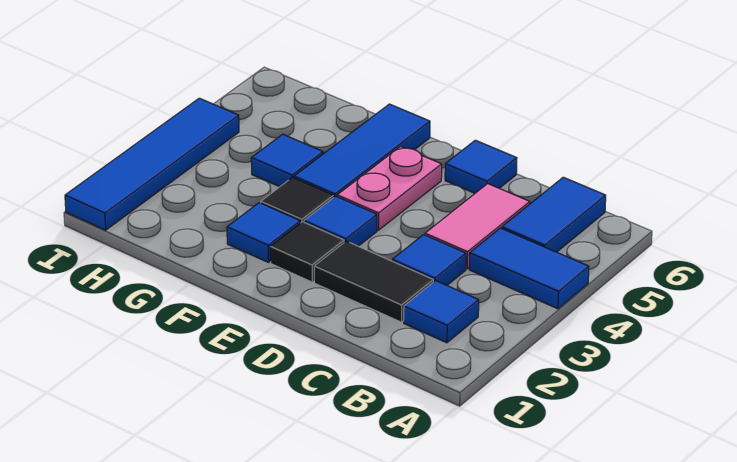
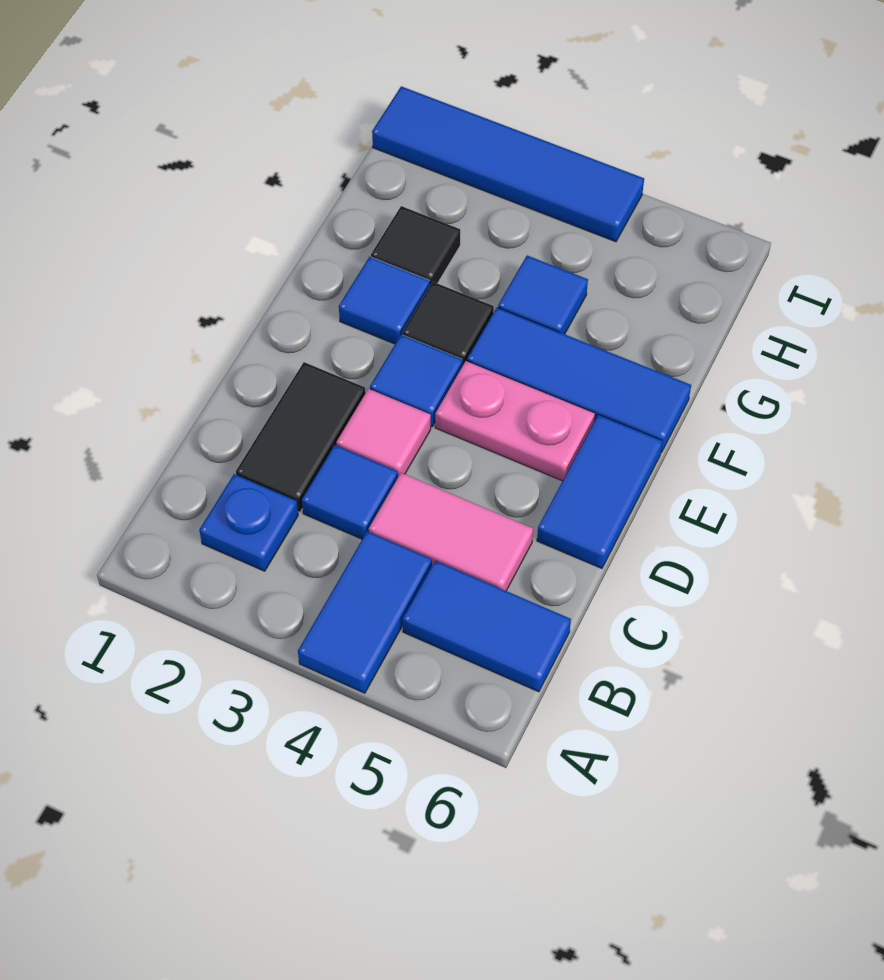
blue 1x1 tile [404,281,479,343] -> blue 1x1 plate [199,474,298,571]
none -> pink 1x1 tile [336,389,431,477]
blue 1x1 tile [445,140,517,193] -> blue 1x2 tile [537,415,662,568]
black 1x1 tile [270,222,344,282] -> black 1x1 tile moved to [371,206,460,285]

